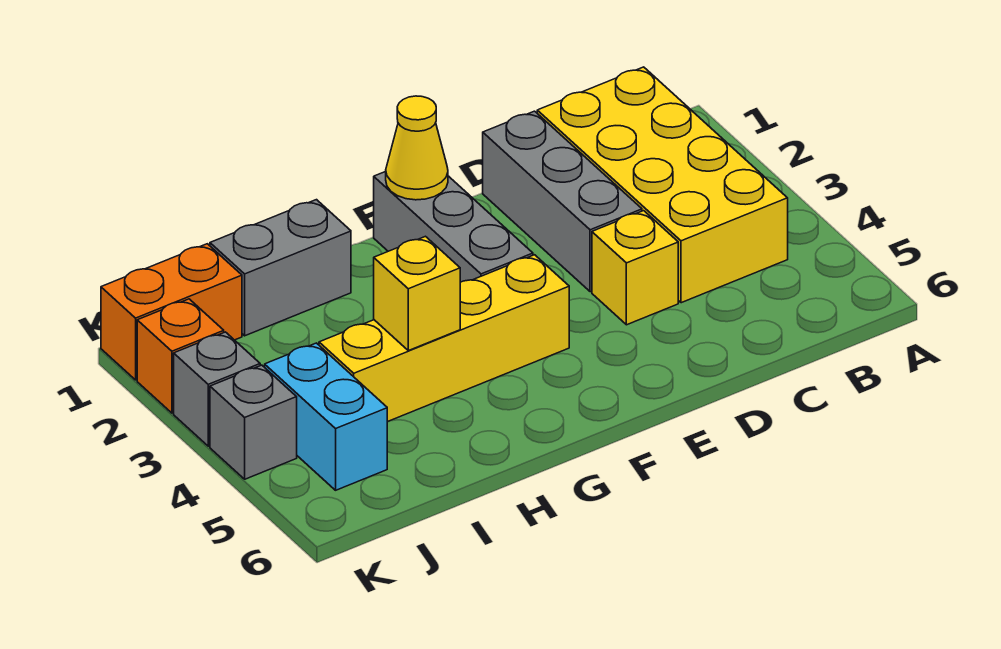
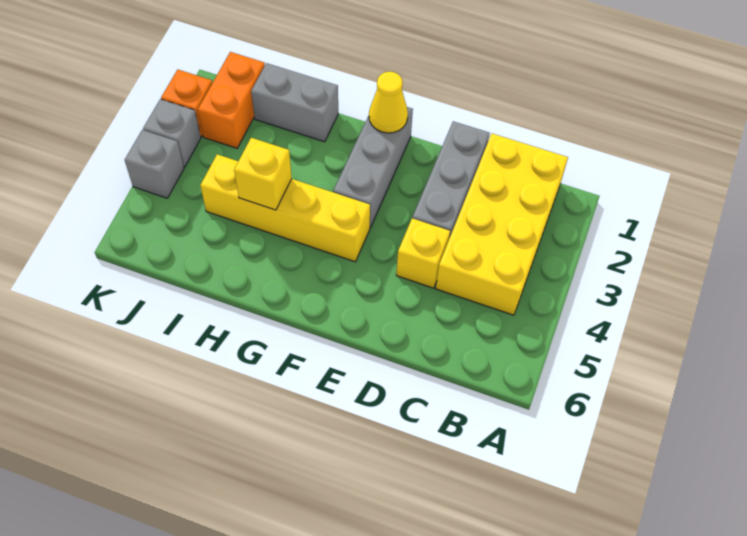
orange 1x2 brick [101,244,242,380] -> orange 1x2 brick turned to [198,52,265,148]
cyan 1x2 brick [265,343,387,490] -> none

